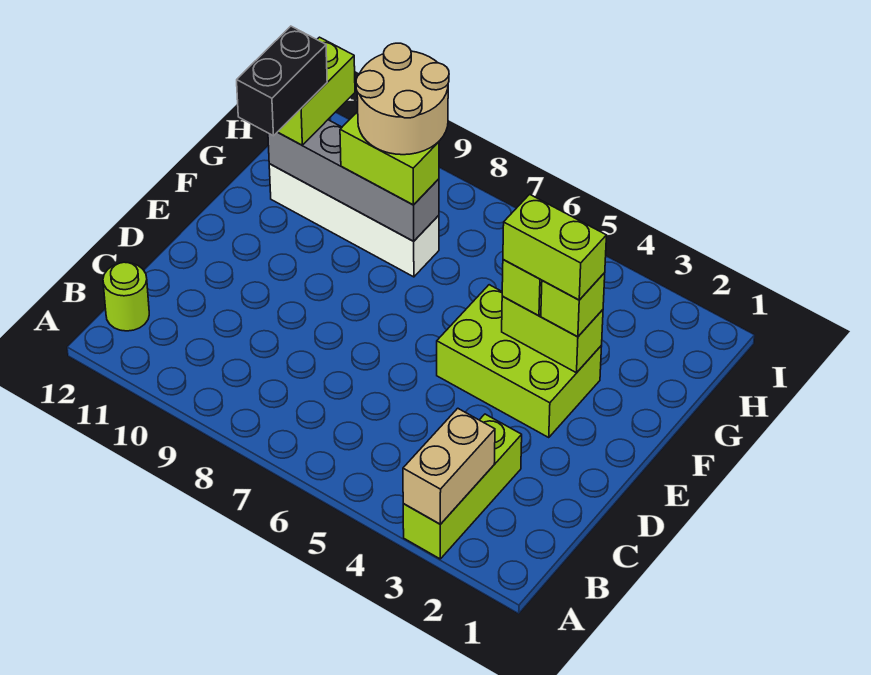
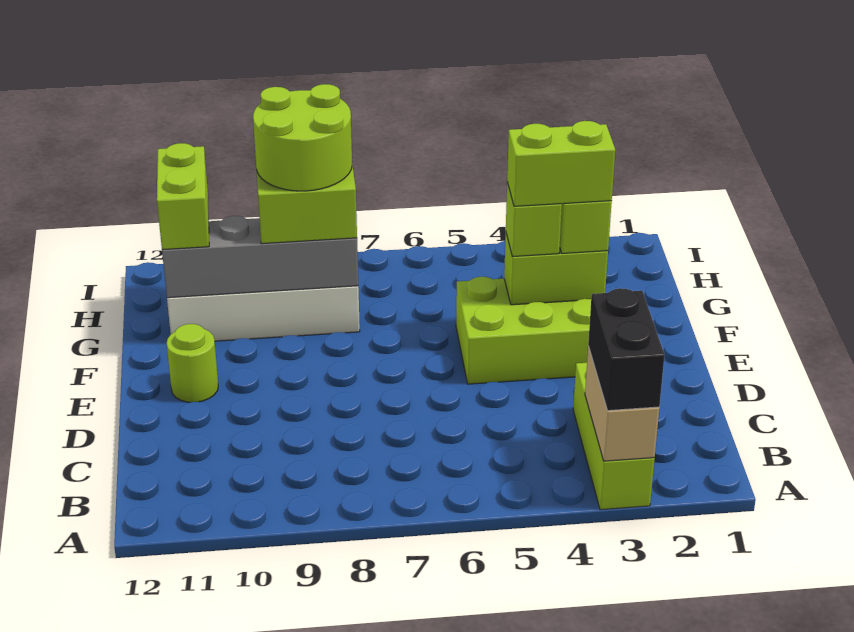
lime 1x1 round brick [103,262,149,331] -> lime 1x1 round brick moved to [167,324,218,402]
black 1x2 brick [237,26,327,136] -> black 1x2 brick moved to [588,288,665,411]
tan 2x2 round brick [356,43,449,155] -> lime 2x2 round brick [253,84,352,191]

